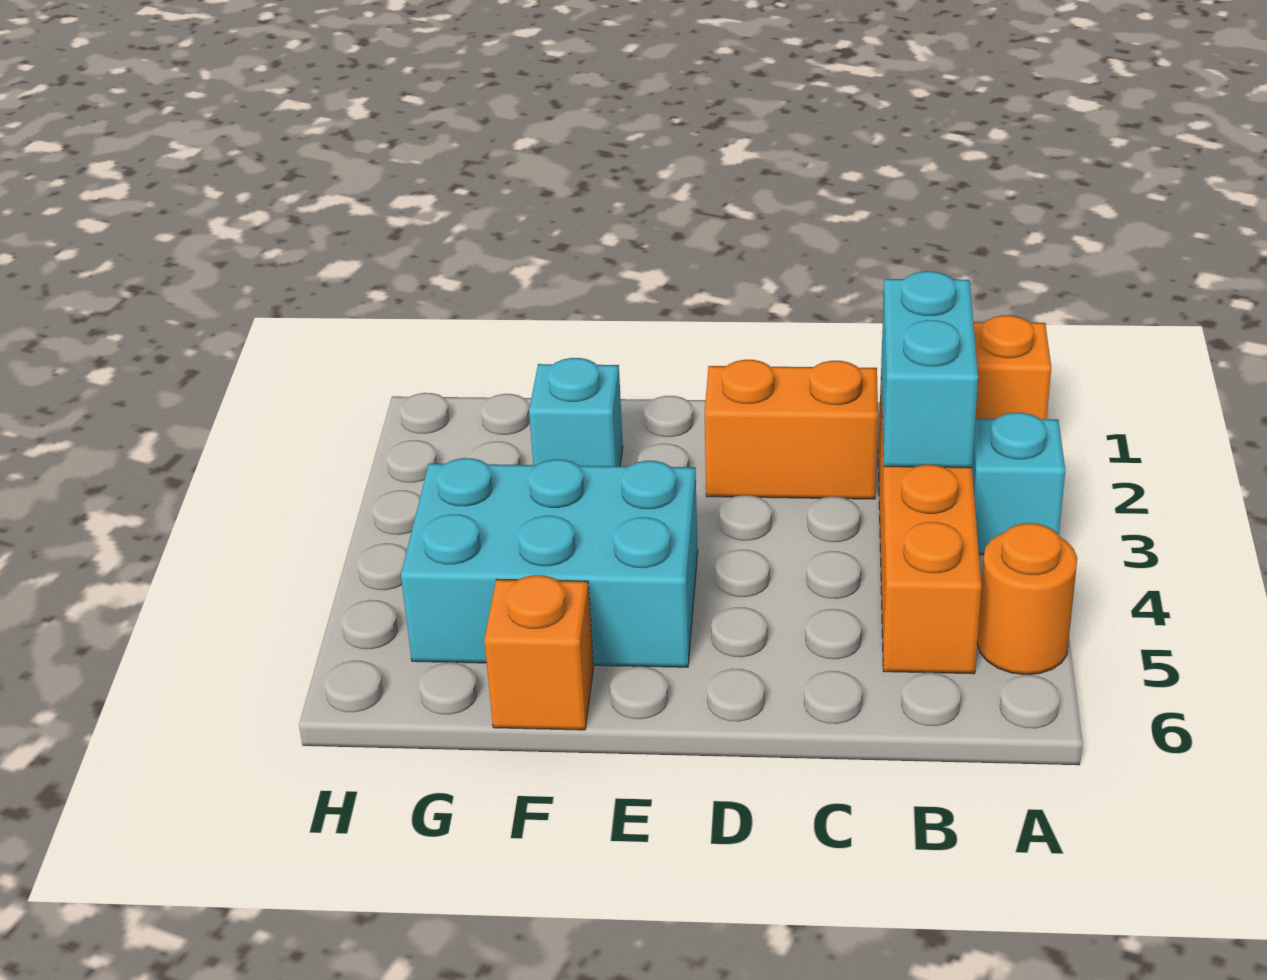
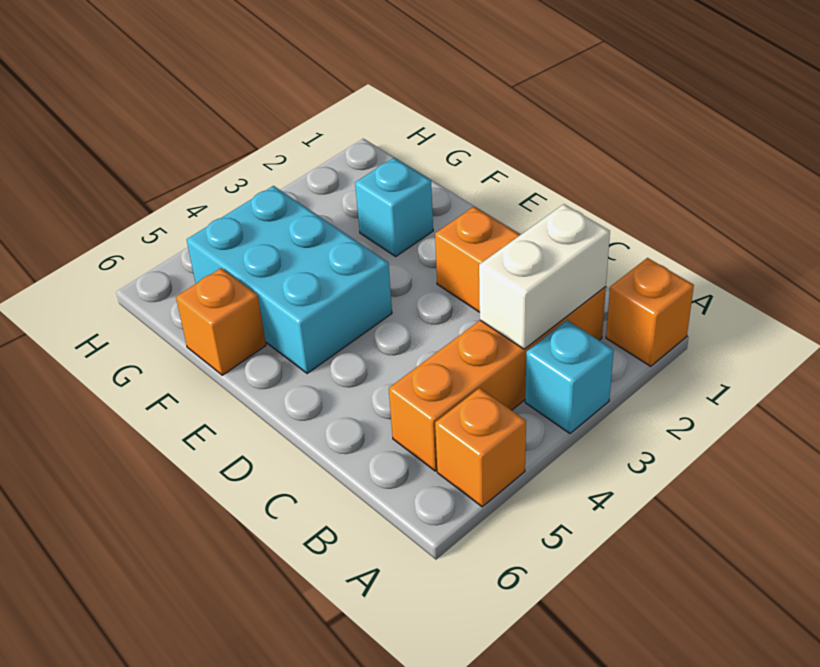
orange 1x1 round brick [977,523,1077,675] -> orange 1x1 brick [435,388,526,507]
cyan 1x2 brick [881,271,978,468] -> white 1x2 brick [479,204,610,349]

